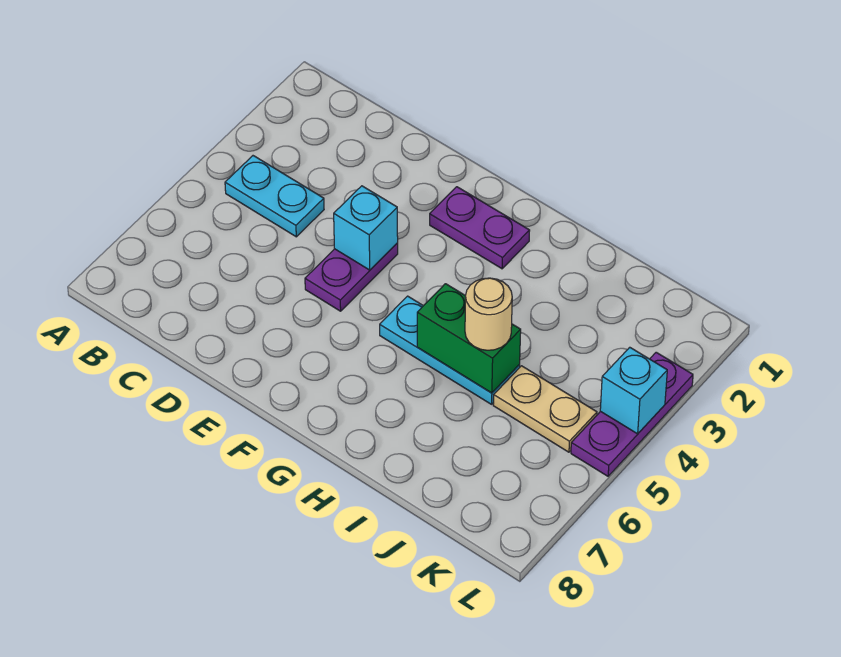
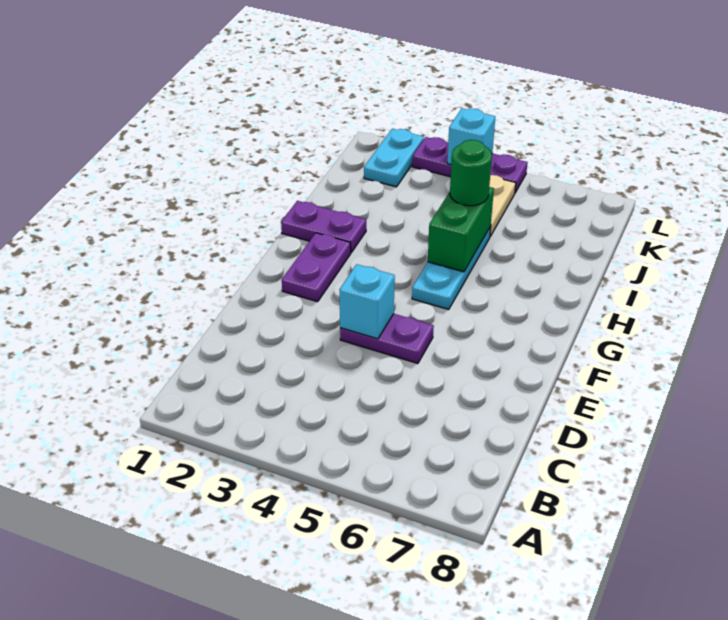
cyan 1x2 plate [225,156,324,237] -> cyan 1x2 plate moved to [364,129,424,187]
none -> purple 1x2 plate [281,201,366,253]
tan 1x1 round brick [465,278,512,350] -> green 1x1 round brick [450,140,492,206]

